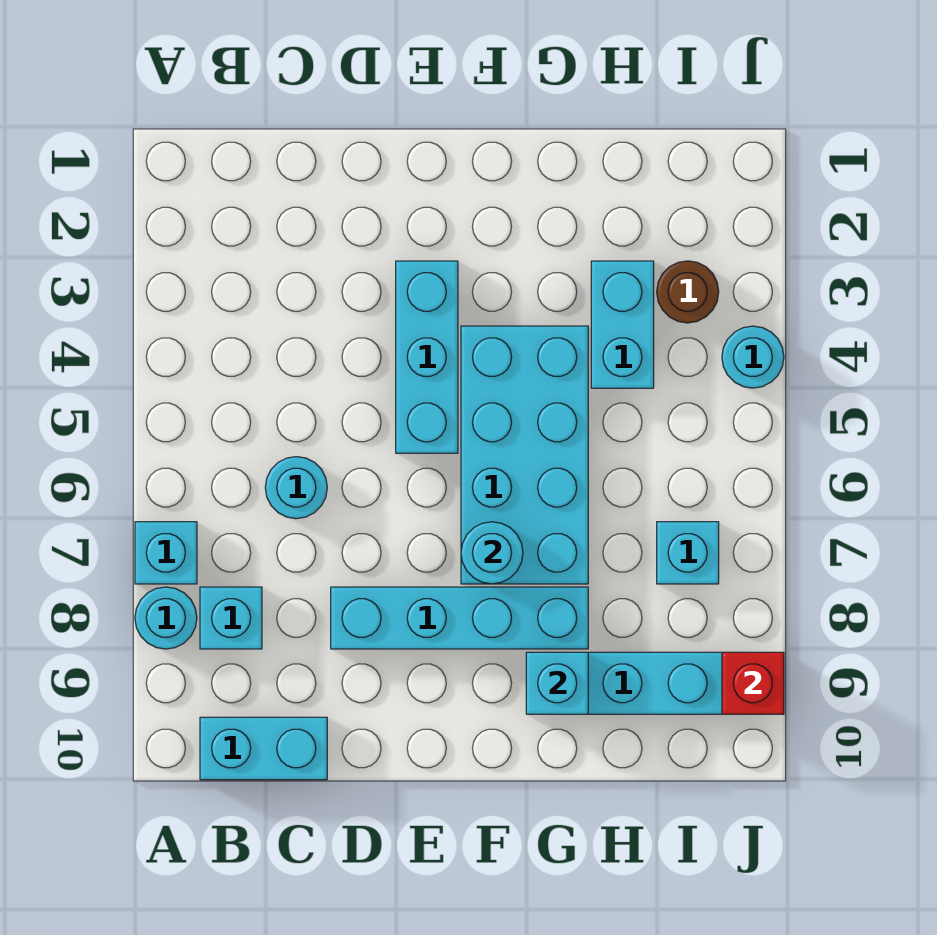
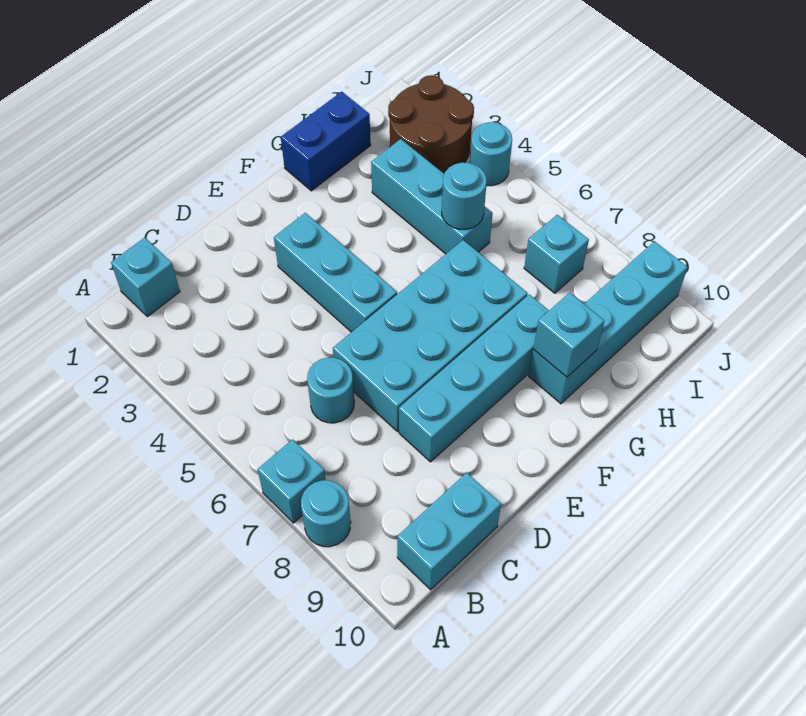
cyan 1x1 brick [200,587,262,649] -> cyan 1x1 brick moved to [111,237,180,317]
cyan 2x4 brick [461,326,588,584] -> cyan 2x4 brick turned to [333,240,528,432]
cyan 1x1 round brick [461,522,523,584] -> cyan 1x1 round brick moved to [442,163,487,229]
none -> blue 1x2 brick [281,92,371,191]
cyan 1x2 brick [591,261,654,388] -> cyan 1x3 brick [371,139,493,254]
brown 1x1 round brick [657,261,719,323] -> brown 2x2 round brick [388,75,474,174]
red 1x1 brick [722,652,784,714] -> none

